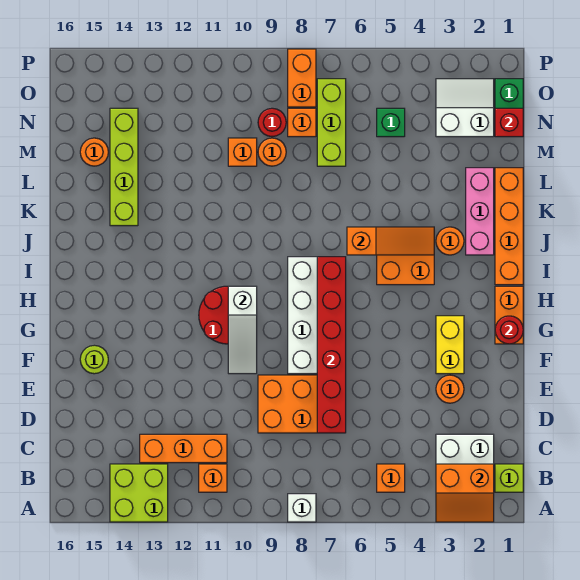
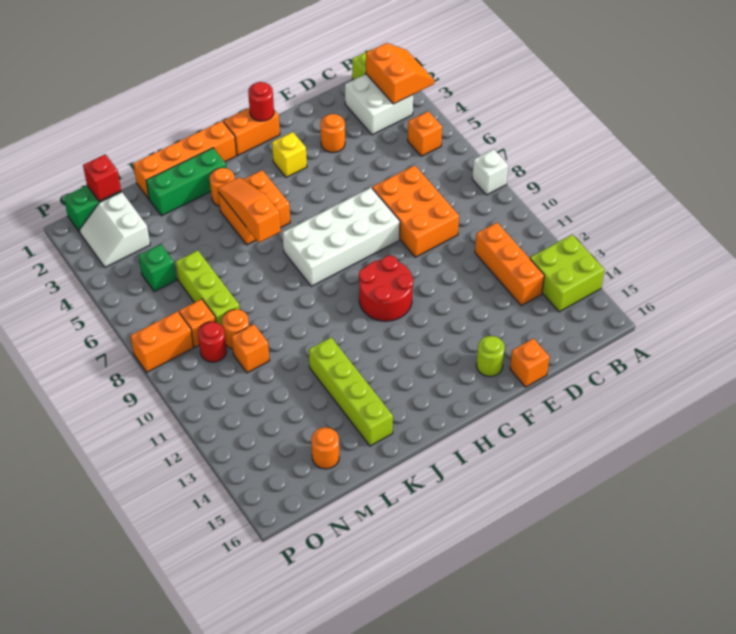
orange 1x1 brick [199,464,227,492] -> orange 1x1 brick moved to [510,338,550,387]
red 1x6 brick [317,257,346,433] -> none
yellow 1x2 brick [436,316,464,374] -> yellow 1x1 brick [272,132,307,177]
white 1x3 slope [228,286,257,374] -> none
pink 1x3 brick [466,168,494,255] -> green 1x3 brick [146,148,226,216]
lime 1x4 brick [110,108,138,226] -> lime 1x4 brick turned to [309,338,393,446]
lime 1x3 brick [317,79,346,166] -> lime 1x3 brick turned to [176,250,240,326]

